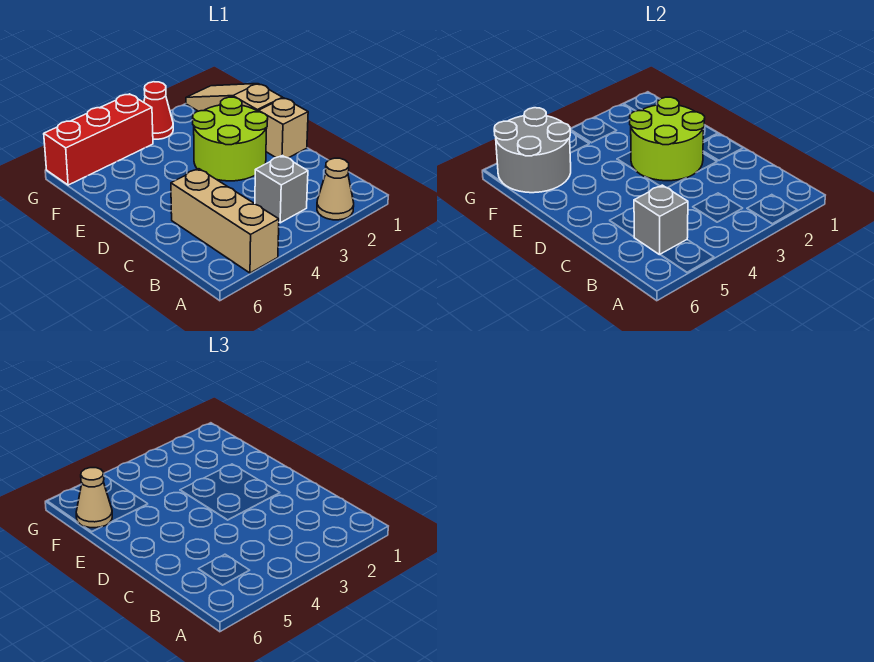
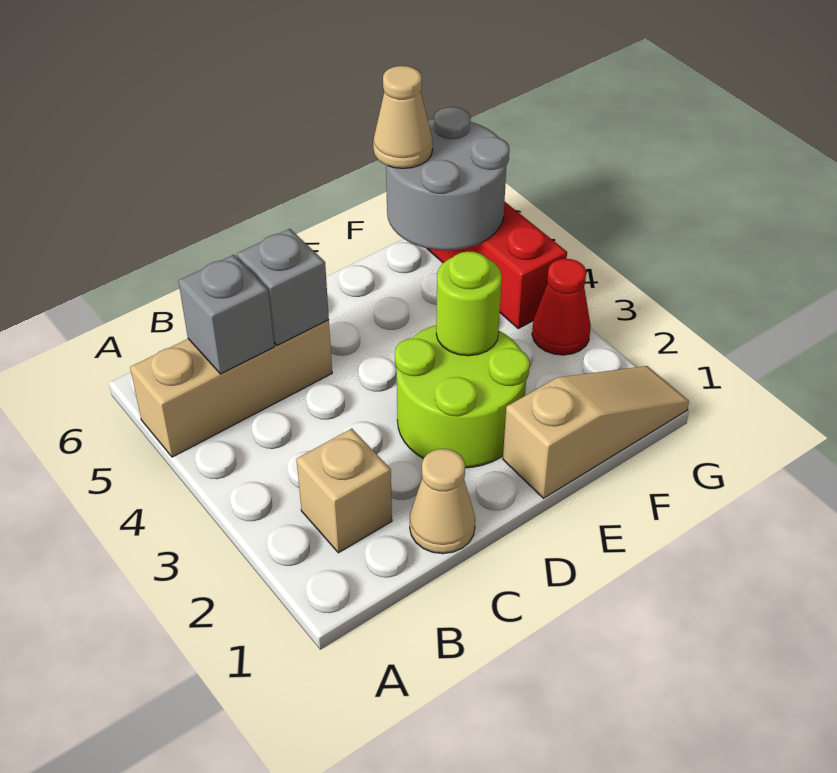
tan 1x1 cone [317,158,354,220] -> tan 1x1 cone moved to [410,449,475,554]
grey 1x1 brick [255,156,308,223] -> grey 1x1 brick moved to [237,229,329,345]
tan 1x1 brick [259,98,308,158] -> tan 1x1 brick moved to [297,429,392,553]
lime 2x2 round brick [630,97,705,181] -> lime 1x1 round brick [436,252,502,356]

